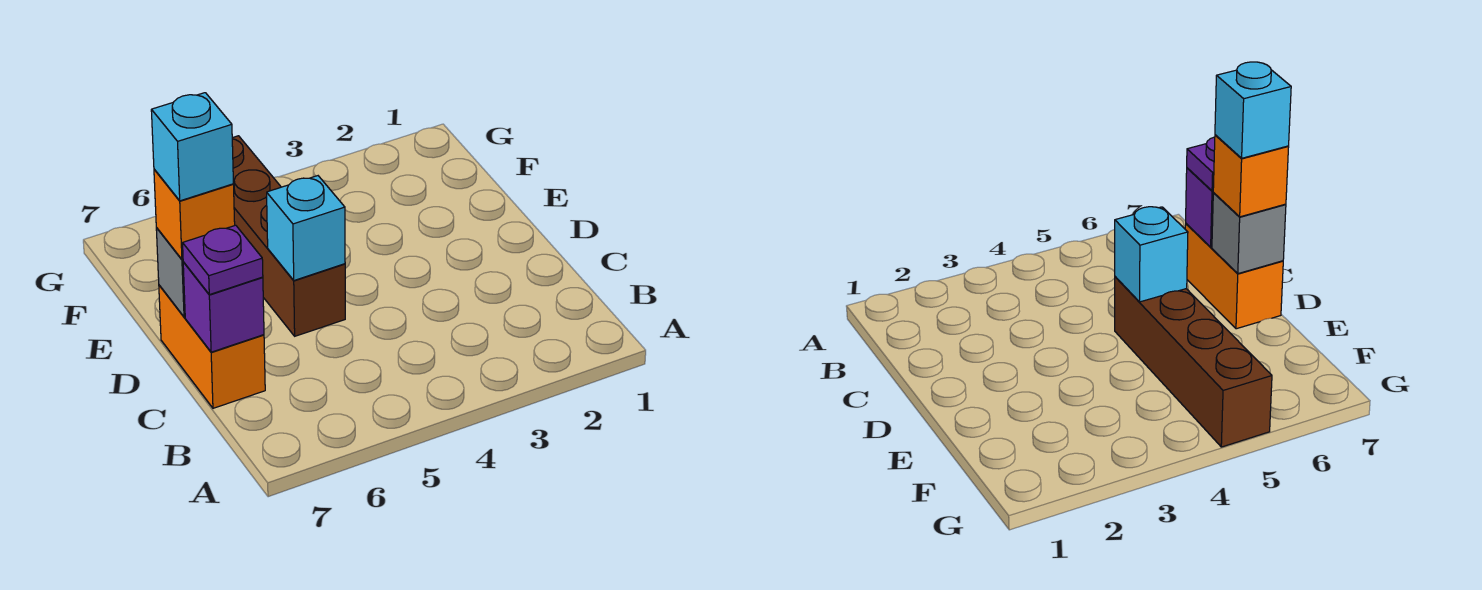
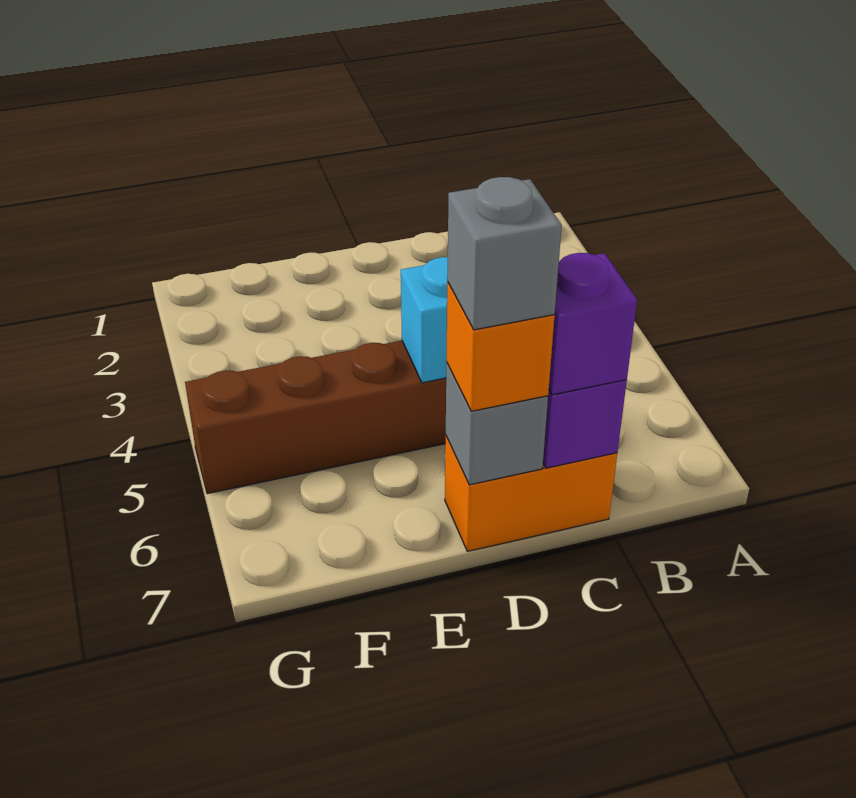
purple 1x1 plate [183,225,263,295] -> purple 1x1 brick [549,253,637,395]
cyan 1x1 brick [151,93,233,201] -> grey 1x1 brick [447,177,562,330]

